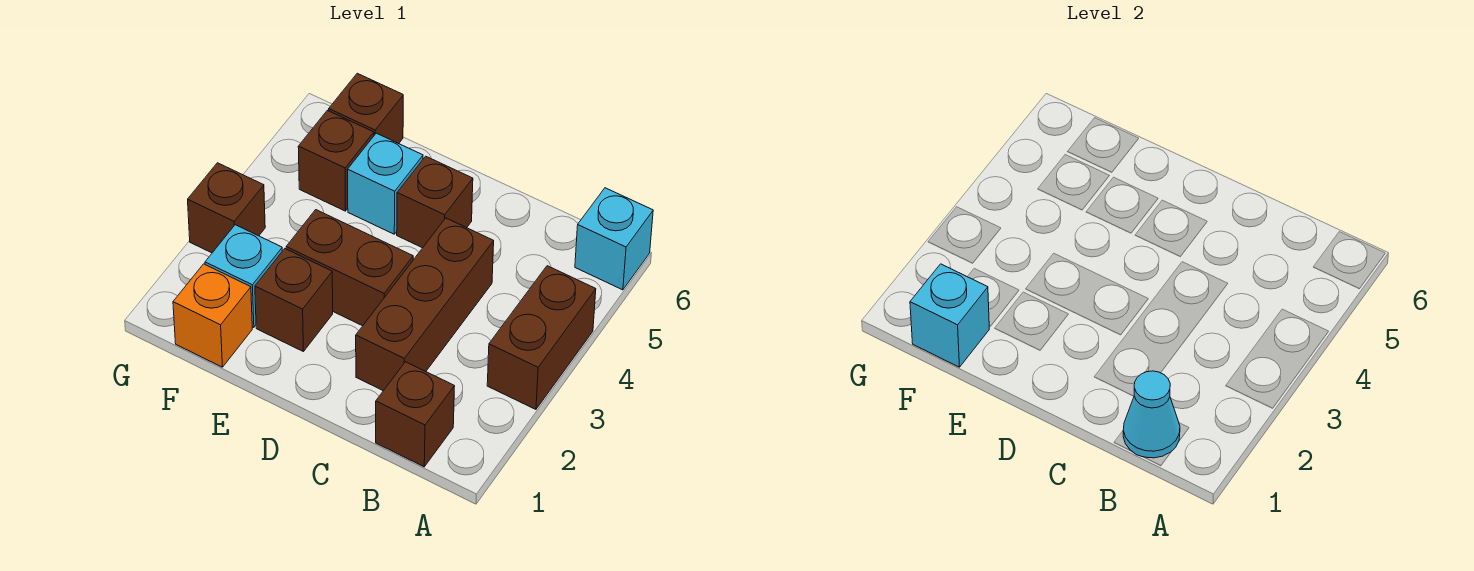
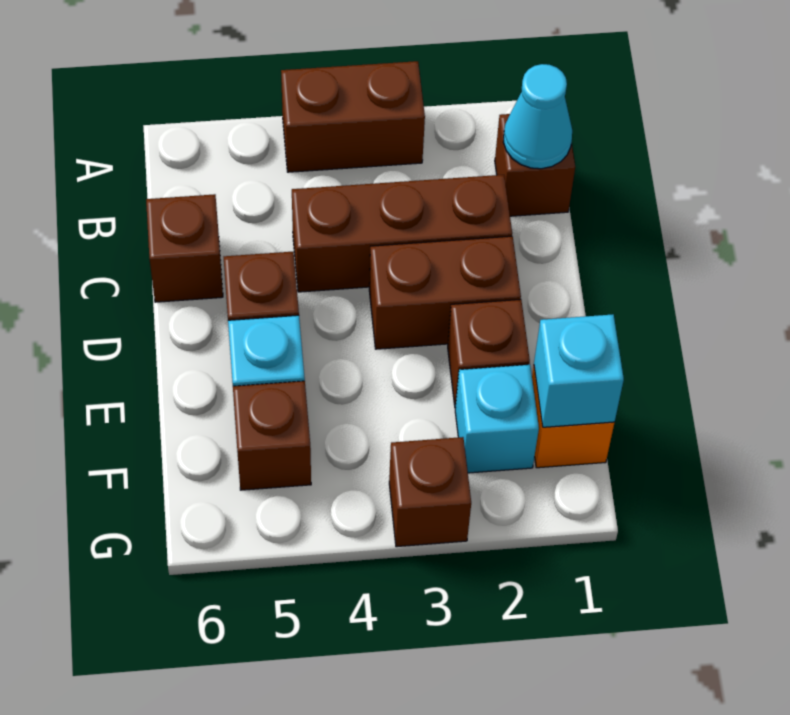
cyan 1x1 brick [575,188,653,290] -> none
brown 1x2 brick [286,210,413,326] -> brown 1x2 brick turned to [369,236,521,349]
brown 1x1 brick [329,73,403,144] -> brown 1x1 brick moved to [146,194,223,302]

